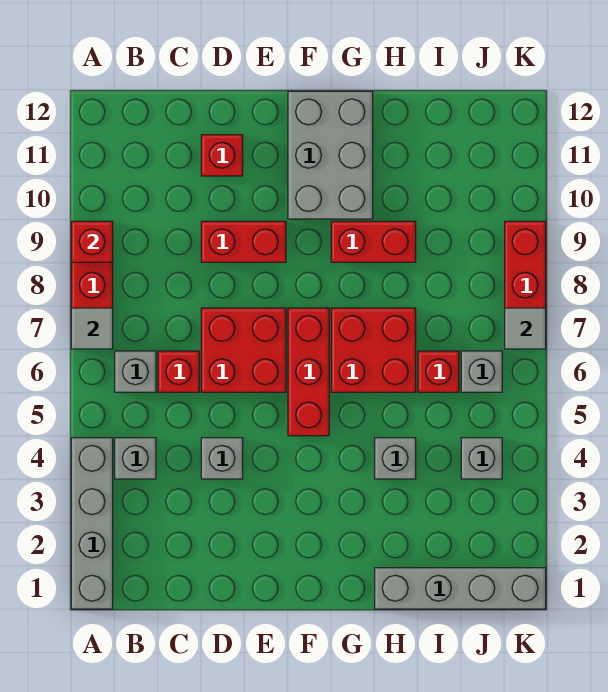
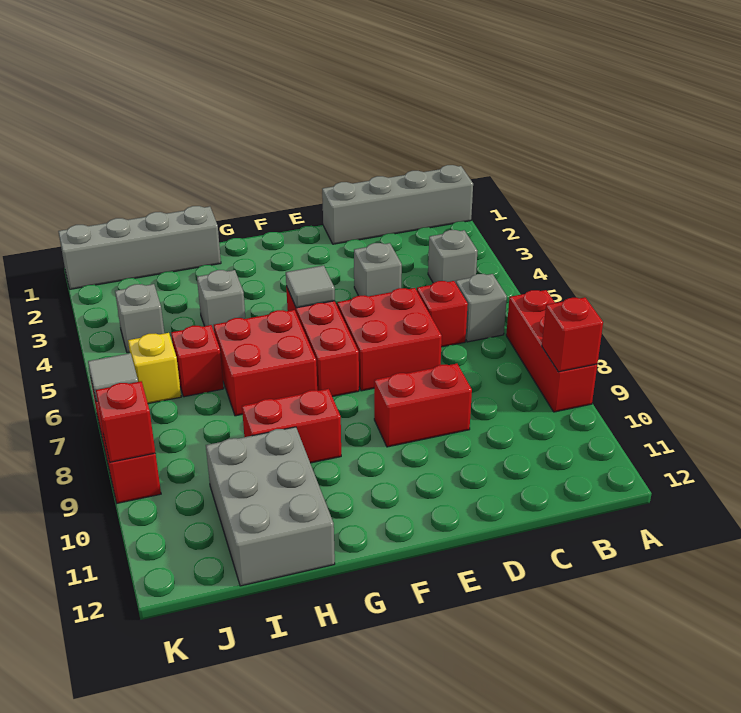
grey 1x4 brick [71,438,113,609] -> grey 1x4 brick turned to [322,165,473,244]
grey 1x1 tile [71,308,113,349] -> grey 1x1 tile moved to [286,265,335,308]
red 1x1 brick [201,135,243,176] -> red 1x1 brick moved to [96,381,155,462]
grey 2x3 brick [288,91,373,219] -> grey 2x3 brick moved to [206,427,335,586]
grey 1x1 brick [461,351,502,392] -> yellow 1x1 brick [128,333,181,404]

